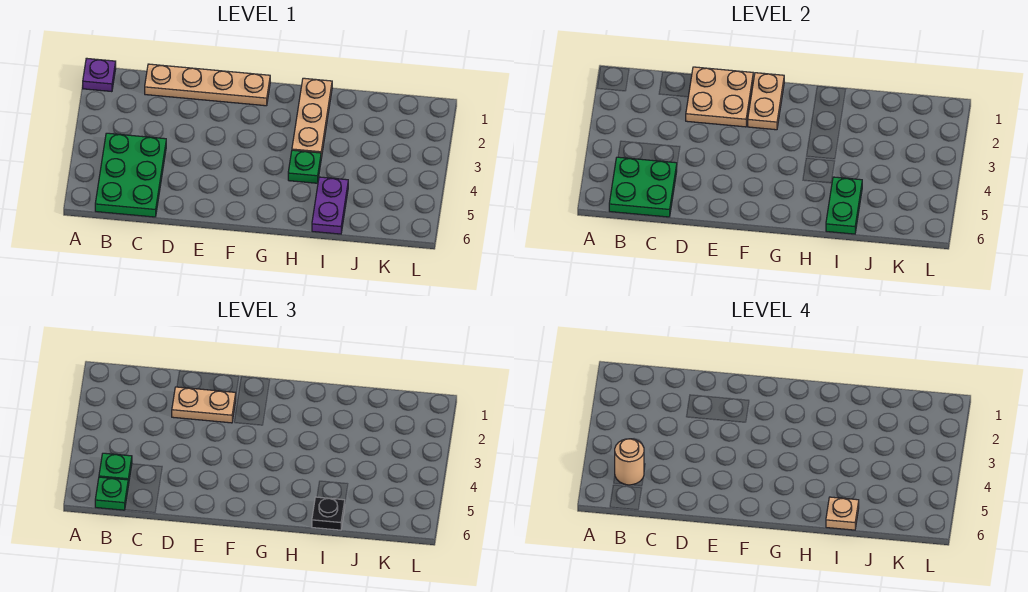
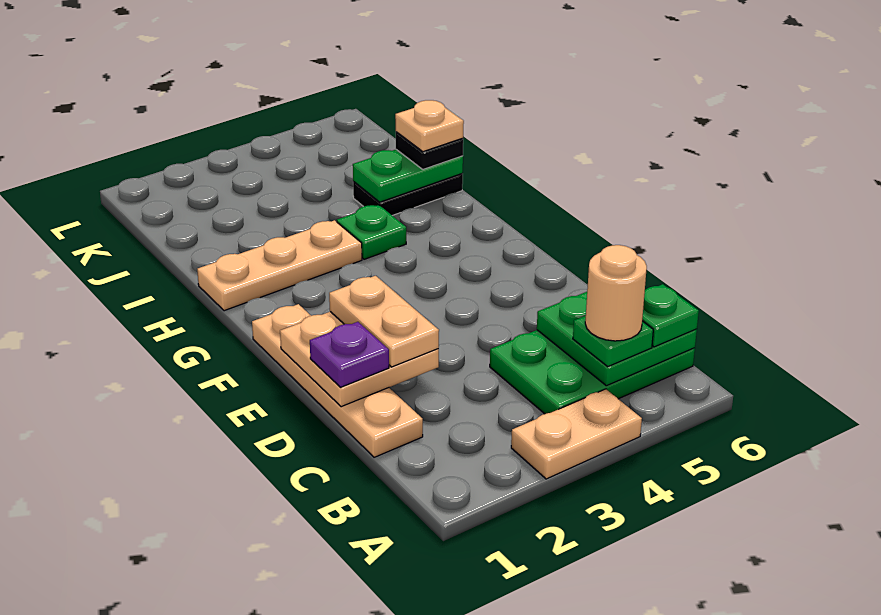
purple 1x1 plate [83,58,116,92] -> purple 1x1 plate moved to [310,322,389,387]
tan 1x2 plate [748,73,784,130] -> tan 1x2 plate moved to [511,389,642,479]
purple 1x2 plate [312,177,348,234] -> black 1x2 plate [353,174,463,216]

